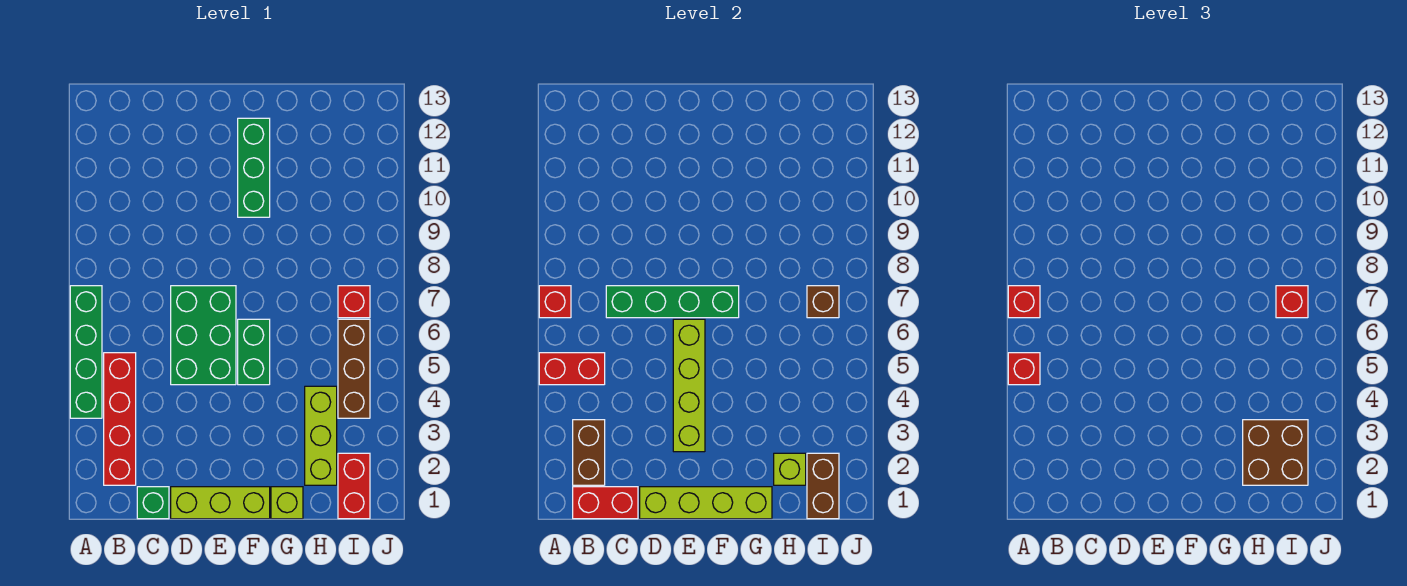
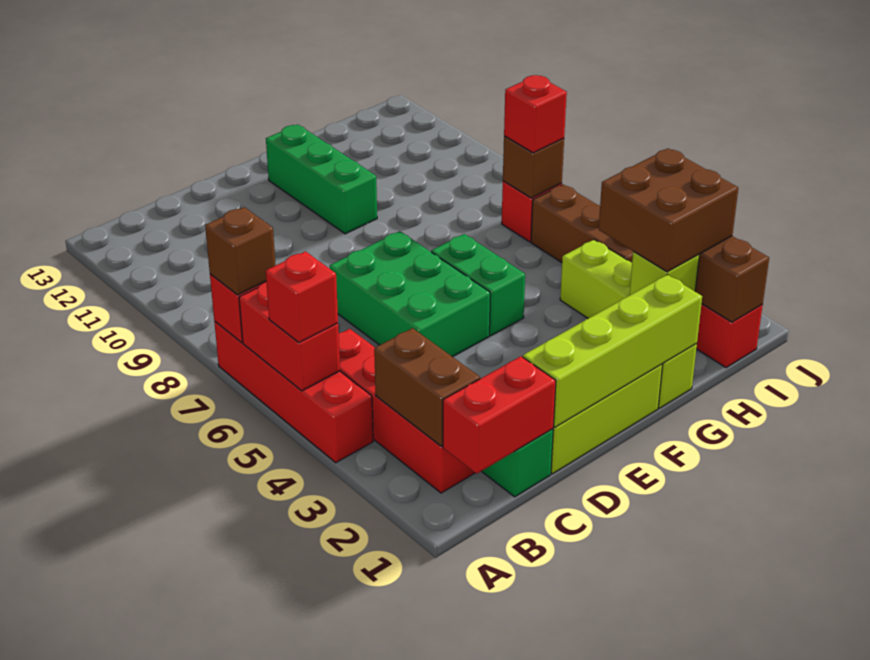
green 1x4 brick [70,286,102,418] -> red 1x4 brick [214,322,373,463]
red 1x2 brick [539,353,605,385] -> red 1x2 brick turned to [239,282,340,391]
red 1x1 brick [1008,286,1040,318] -> brown 1x1 brick [205,207,276,295]
green 1x4 brick [606,286,739,318] -> none
lime 1x4 brick [673,319,705,452] -> none

